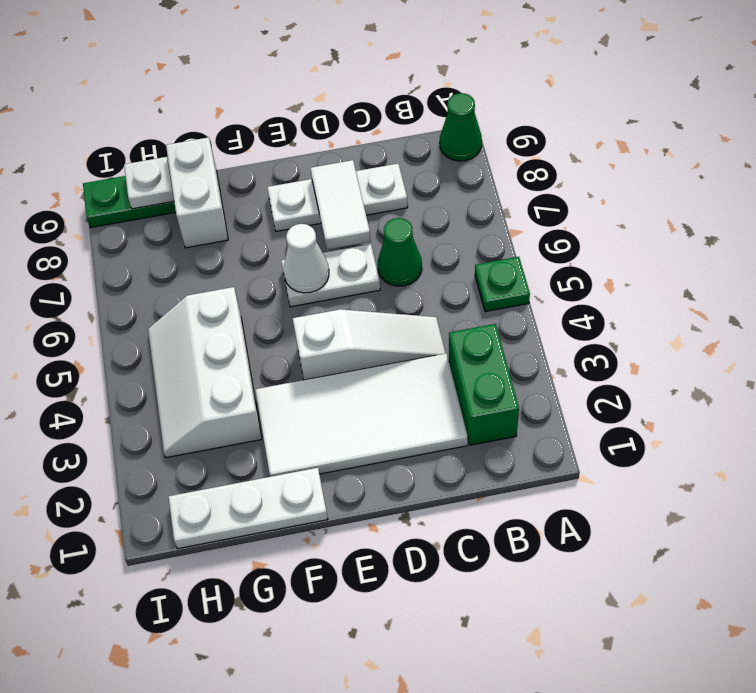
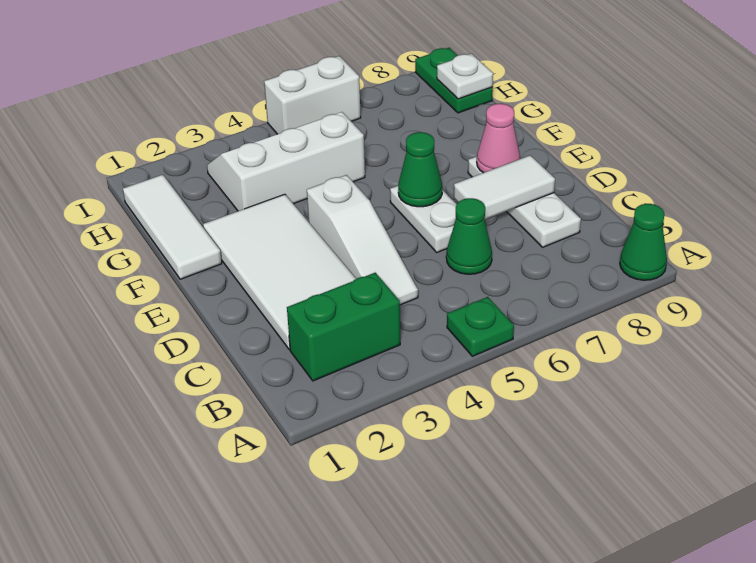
white 1x1 cone [283,224,329,293] -> green 1x1 cone [398,132,442,207]
none -> pink 1x1 cone [477,104,520,173]
white 1x3 plate [169,468,328,549] -> white 1x3 tile [123,175,222,279]
white 1x2 brick [166,137,228,248] -> white 1x2 brick moved to [264,56,361,134]

